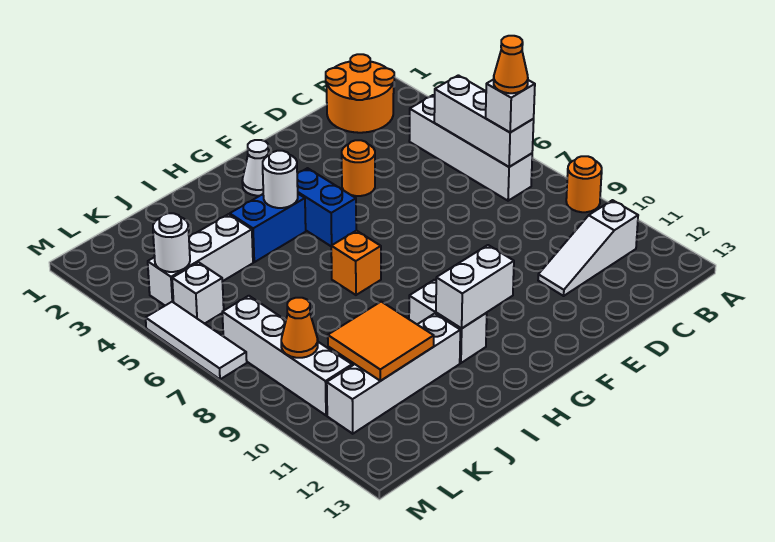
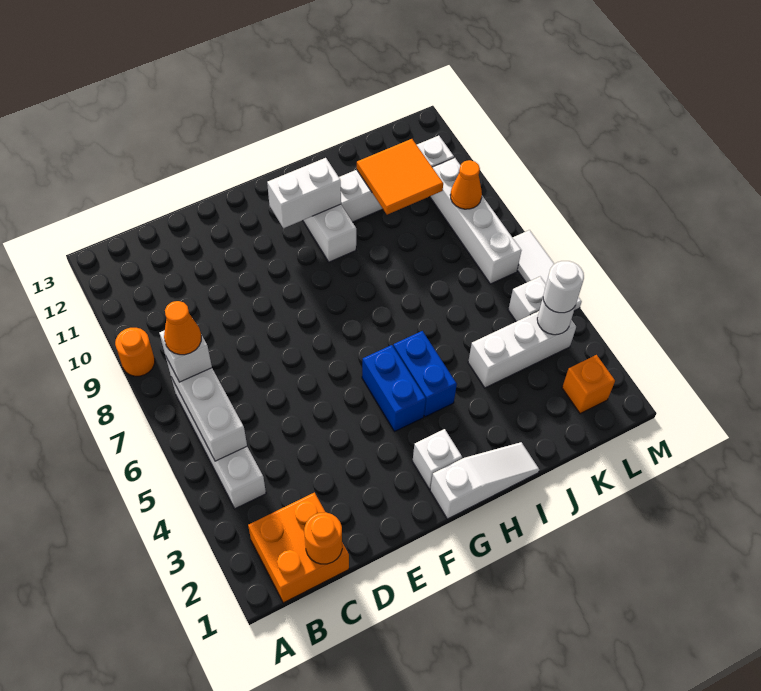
orange 2x2 round brick [326,54,394,133] -> orange 2x2 brick [248,493,349,603]
white 1x3 slope [538,200,638,296] -> white 1x3 slope moved to [430,442,539,519]
orange 1x1 round brick [342,140,375,196] -> orange 1x1 round brick moved to [304,512,342,564]
white 1x1 cone [242,140,269,196] -> white 1x1 brick [413,429,462,489]
blue 1x2 brick [230,194,306,262] -> blue 1x2 brick turned to [393,331,457,417]
white 1x1 round brick [263,151,298,208] -> white 1x1 round brick moved to [543,261,584,313]
orange 1x1 brick [331,231,381,295] -> orange 1x1 brick moved to [562,355,615,414]

